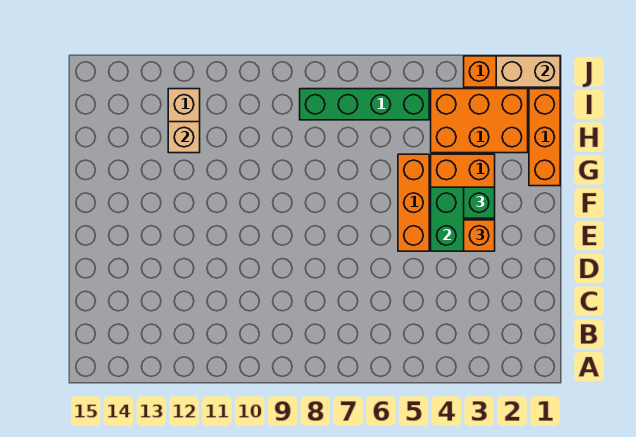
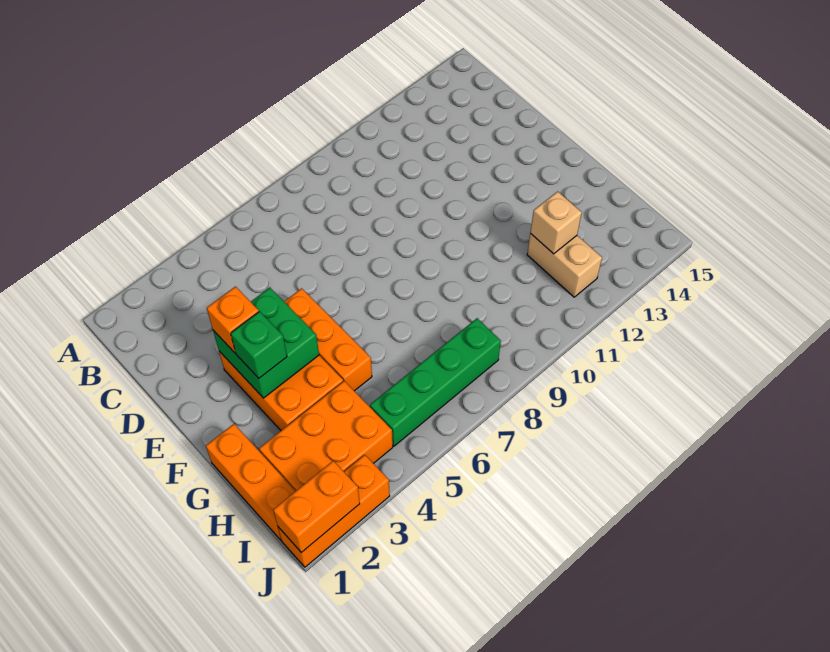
tan 1x2 brick [496,56,560,87] -> orange 1x2 brick [273,461,360,553]

